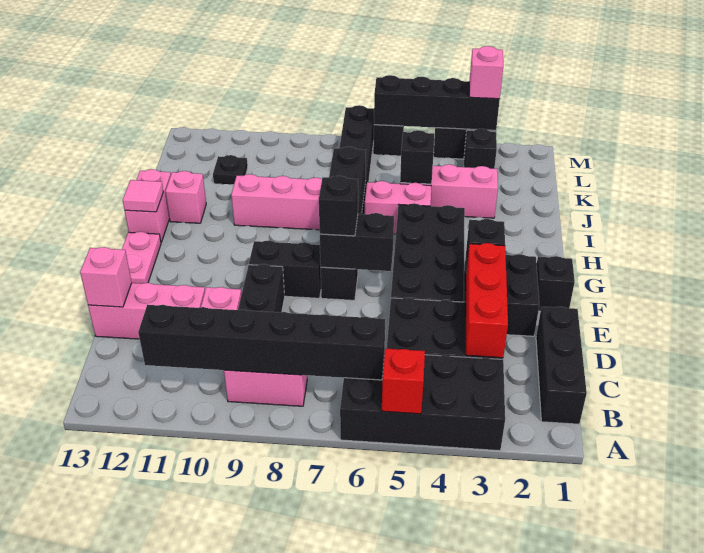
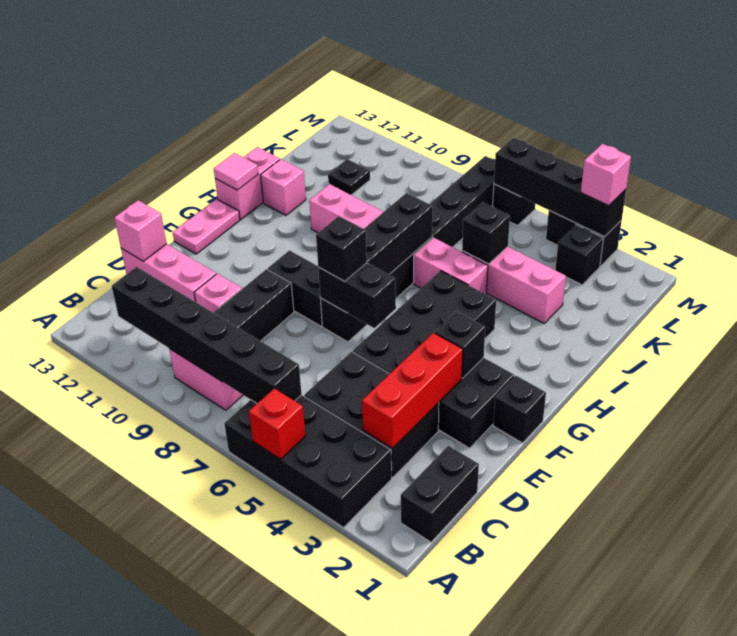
black 1x3 brick [536,307,587,424] -> black 1x2 brick [401,446,479,542]

